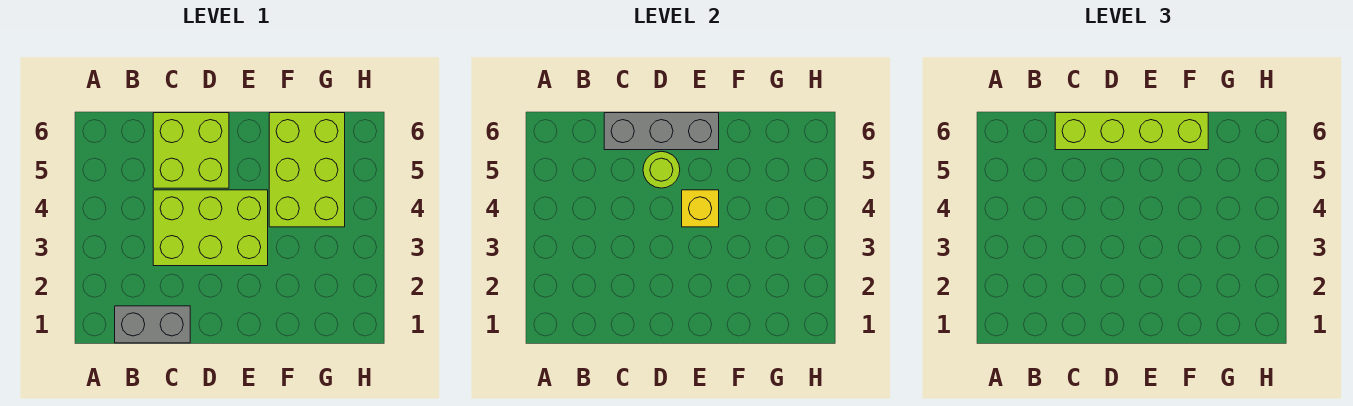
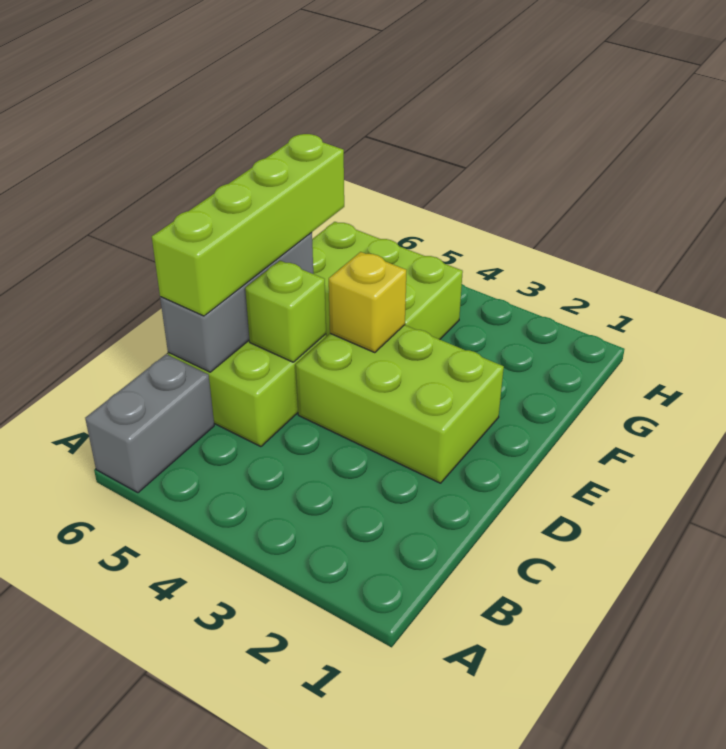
grey 1x2 brick [115,306,190,343] -> grey 1x2 brick moved to [85,354,214,493]
lime 2x3 brick [153,190,268,266] -> lime 2x3 brick turned to [296,325,504,483]
lime 1x1 round brick [643,151,680,188] -> lime 1x1 brick [245,261,326,362]

